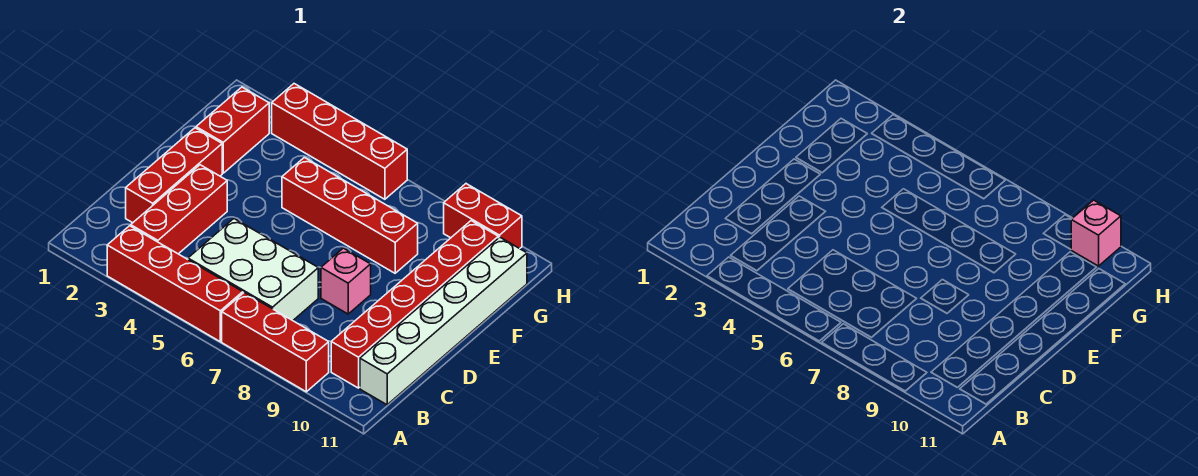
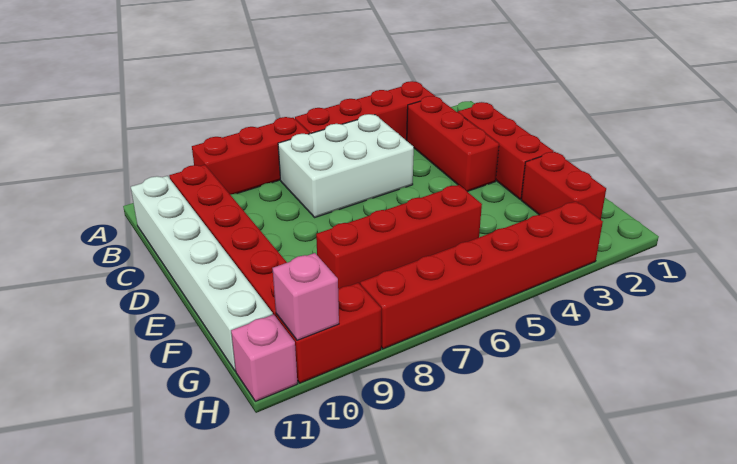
pink 1x1 brick [321,248,371,314] -> pink 1x1 brick moved to [231,314,298,401]
red 1x4 brick [272,84,407,199] -> red 1x6 brick [360,201,603,349]

